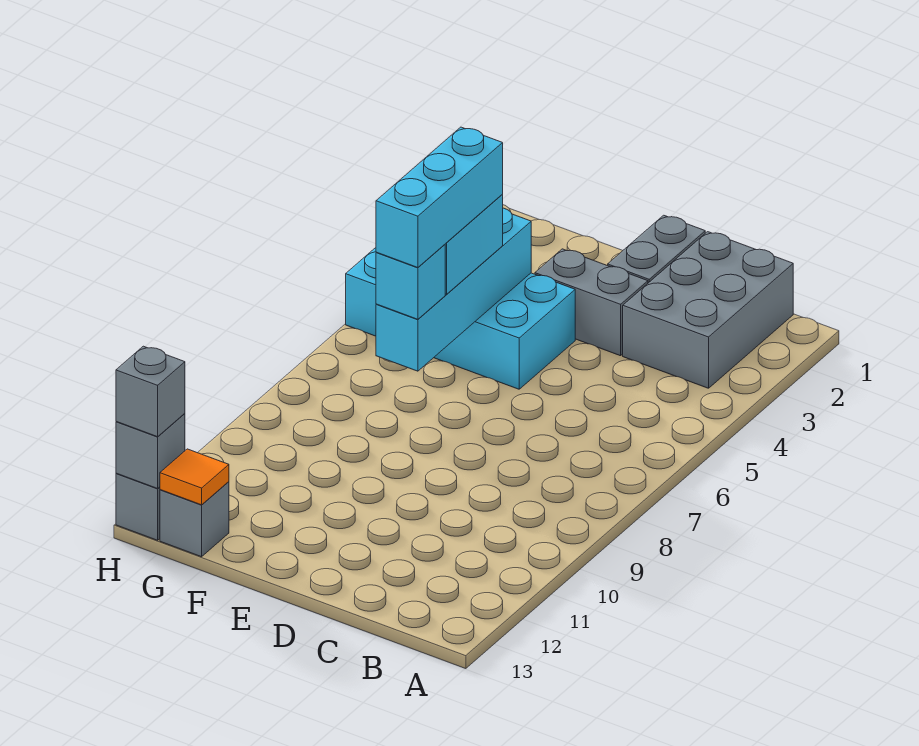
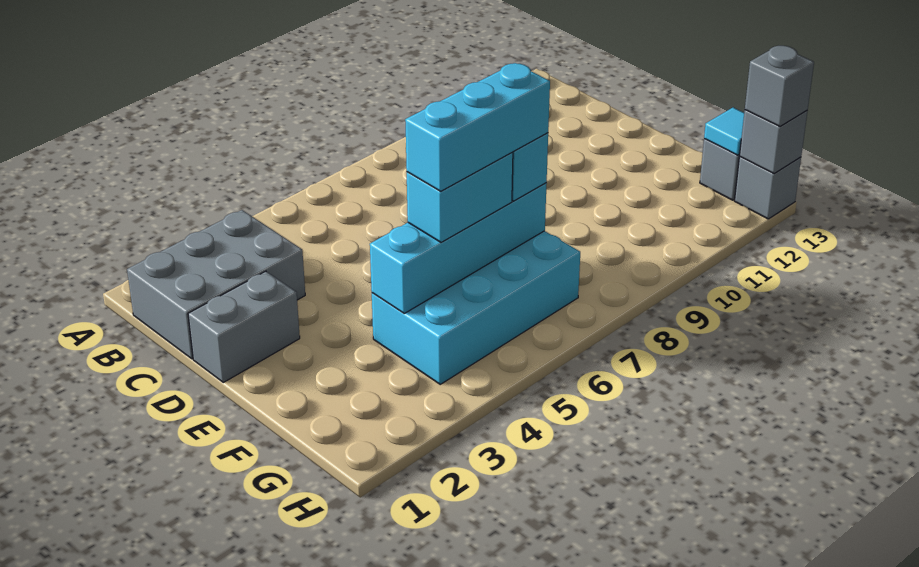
grey 1x2 brick [535,249,648,356] -> none
cyan 2x4 brick [346,248,575,389] -> cyan 2x4 brick turned to [372,231,580,384]
orange 1x1 tile [160,449,229,505] -> cyan 1x1 tile [704,108,744,155]

